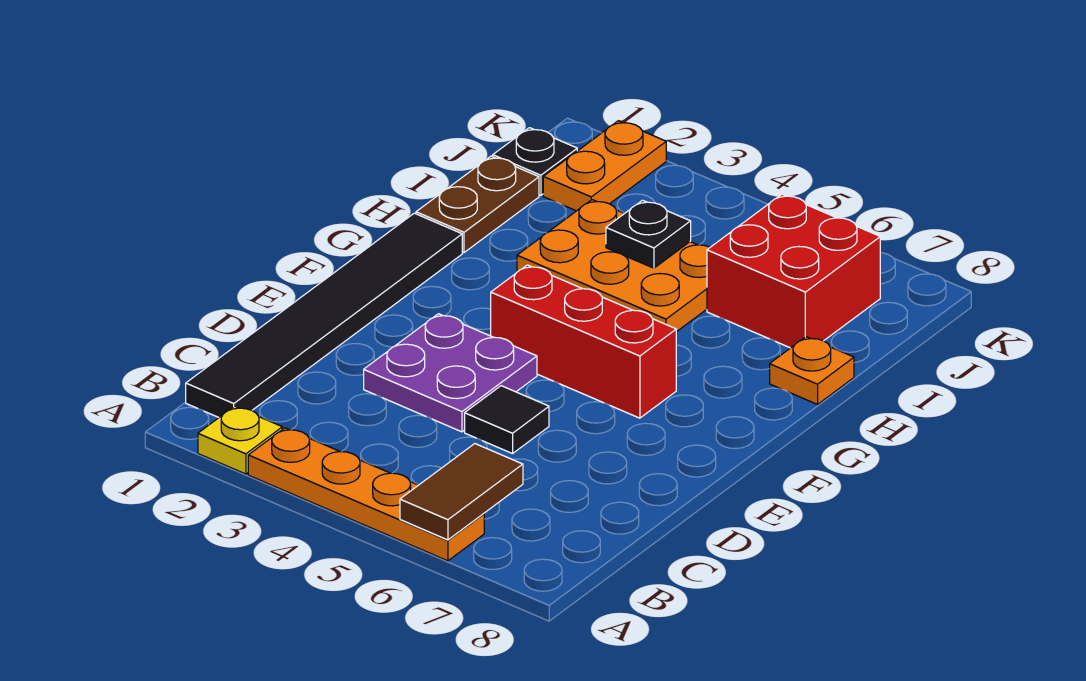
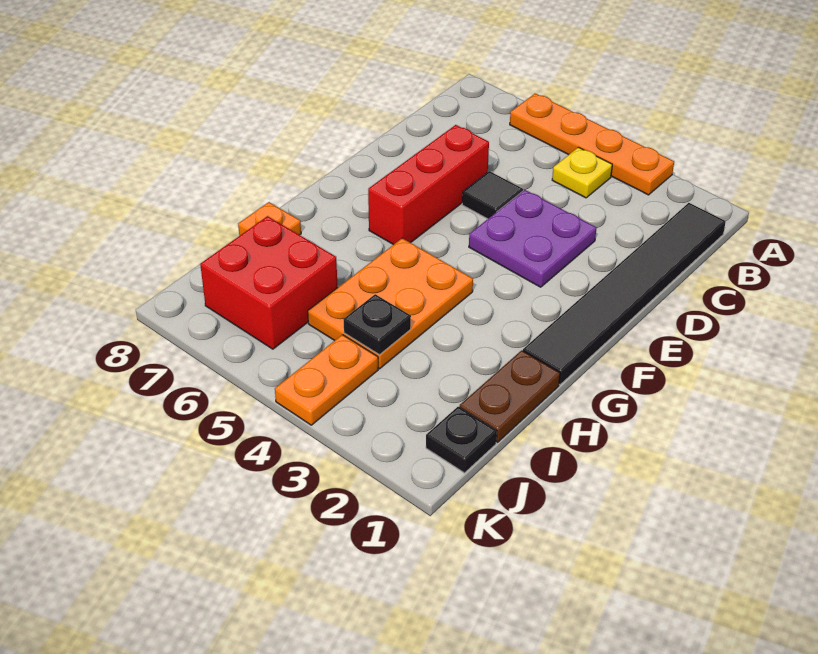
yellow 1x1 plate [198,406,282,474] -> yellow 1x1 plate moved to [552,147,612,198]
brown 1x2 tile [400,444,523,540] -> none
red 1x3 brick [491,265,676,418] -> red 1x3 brick turned to [368,125,489,245]
orange 2x3 plate [517,200,710,332] -> orange 2x3 plate turned to [308,238,473,369]
orange 1x2 plate [543,121,666,211] -> orange 1x2 plate moved to [275,335,378,425]

